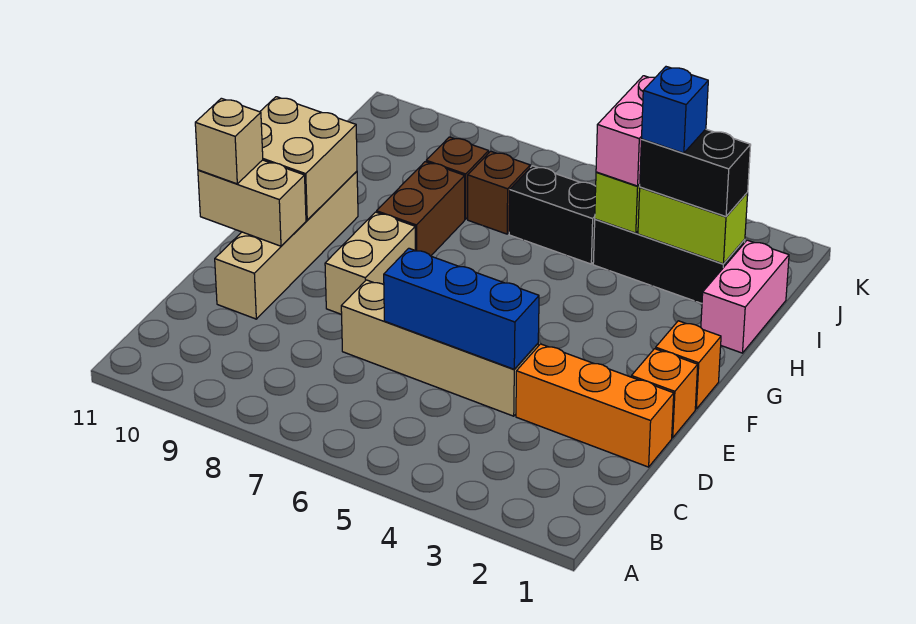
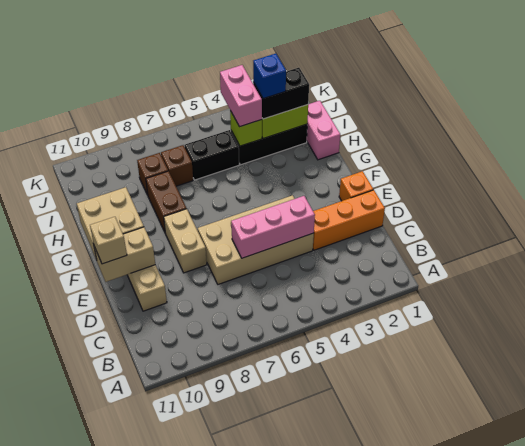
tan 1x4 brick [341,280,538,416] -> tan 2x4 brick [198,195,314,284]
blue 1x3 brick [384,248,539,369] -> pink 1x3 brick [231,196,315,258]
orange 1x1 brick [656,321,721,409] -> none

